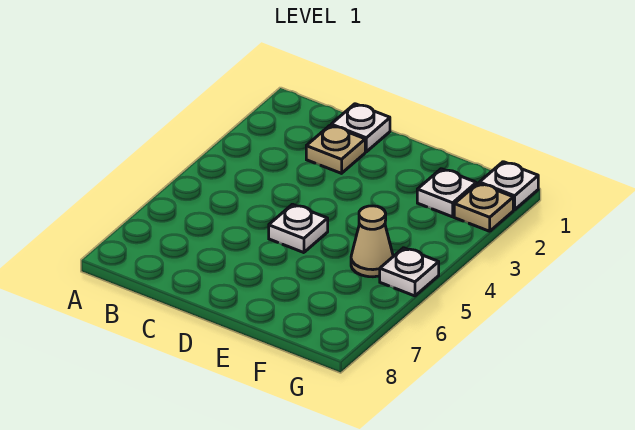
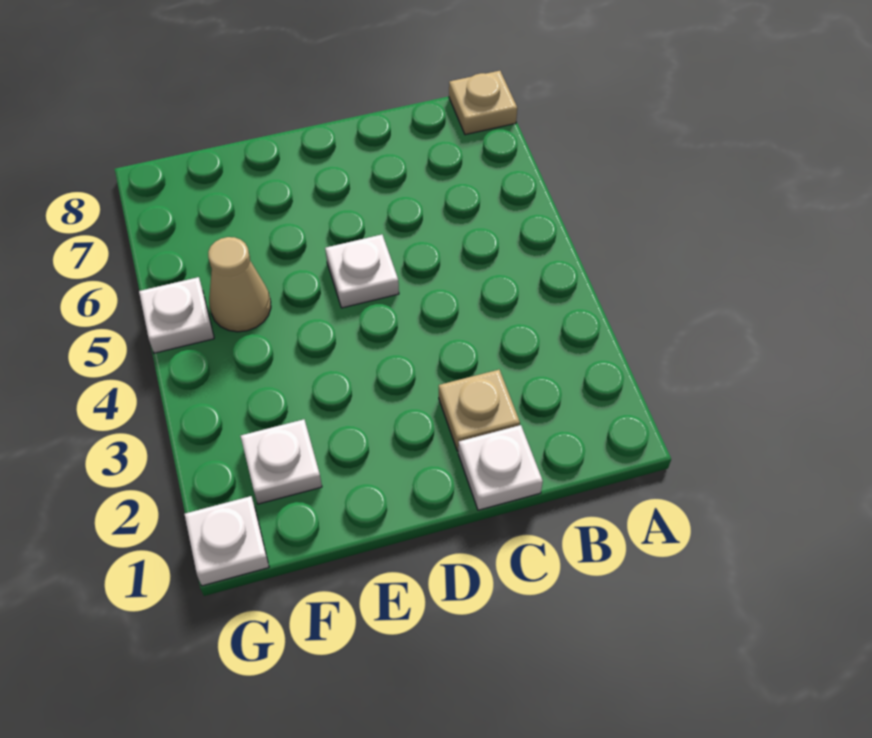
tan 1x1 plate [454,183,513,231] -> tan 1x1 plate moved to [449,71,517,135]

